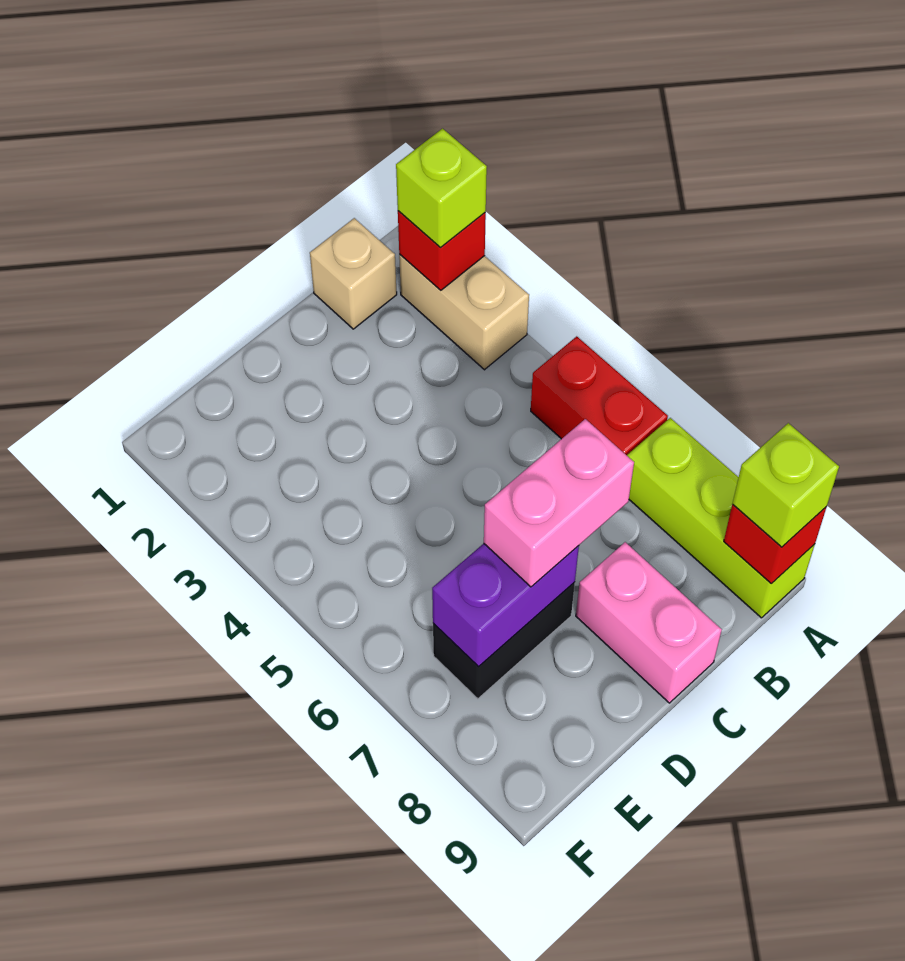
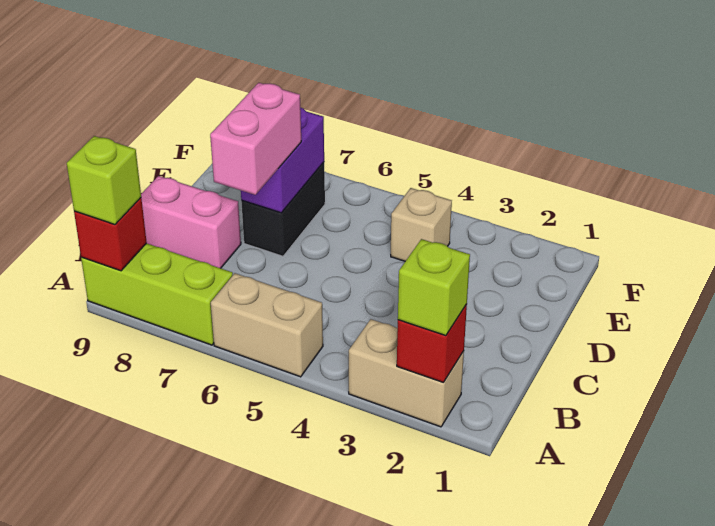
red 1x2 brick [531,336,668,455] -> tan 1x2 brick [211,273,323,377]
tan 1x1 brick [310,218,397,329] -> tan 1x1 brick moved to [391,188,452,261]

